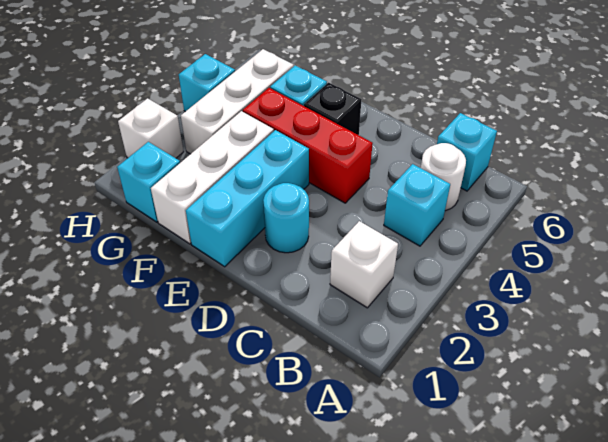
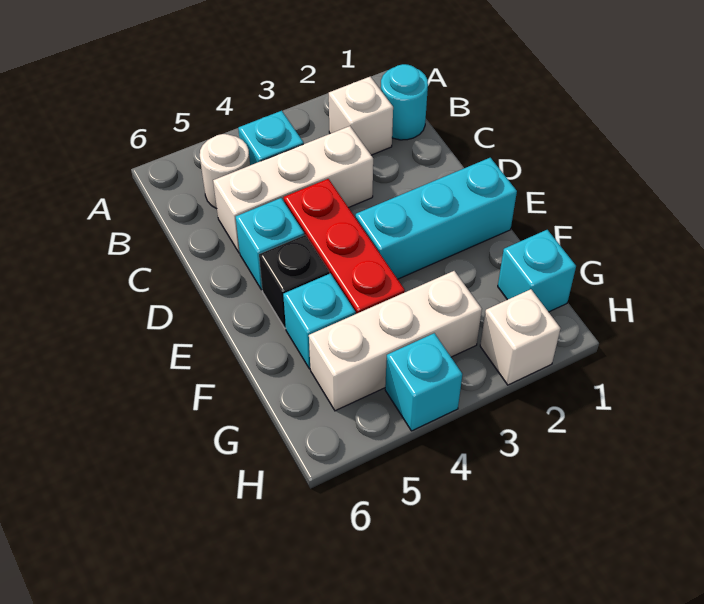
cyan 1x1 brick [437,113,497,191] -> cyan 1x1 brick moved to [236,198,304,290]
cyan 1x1 round brick [263,183,309,253] -> cyan 1x1 round brick moved to [381,64,428,140]
white 1x3 brick [151,111,274,244] -> white 1x3 brick moved to [213,126,373,253]

